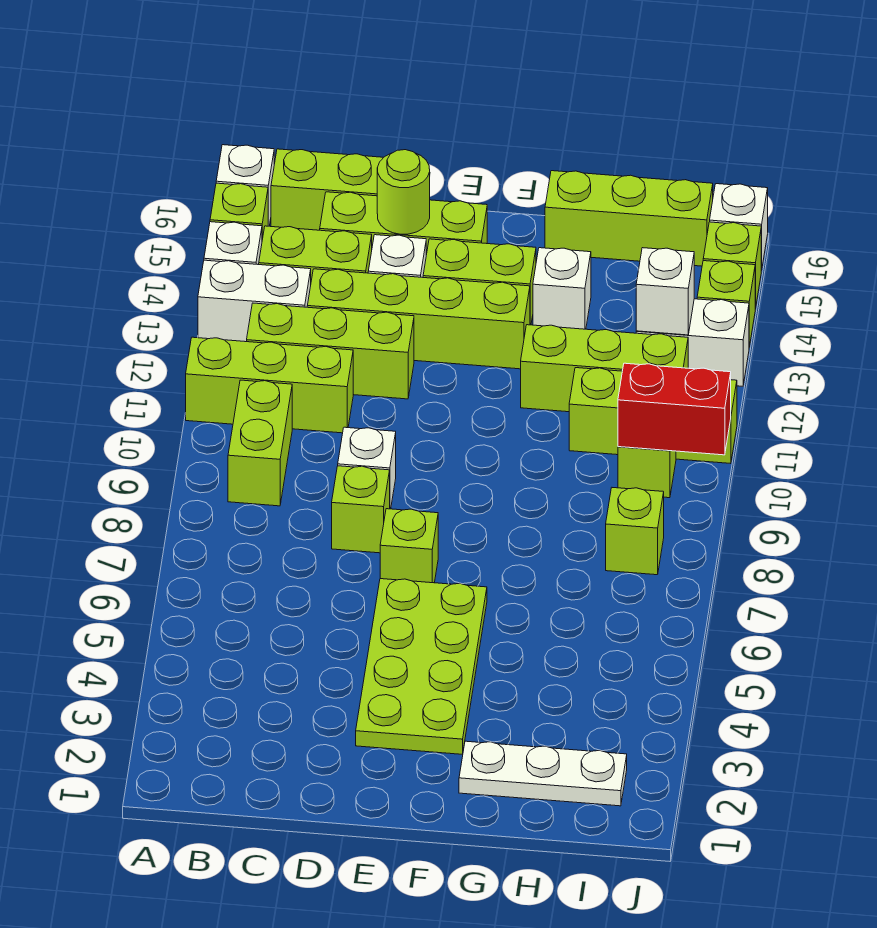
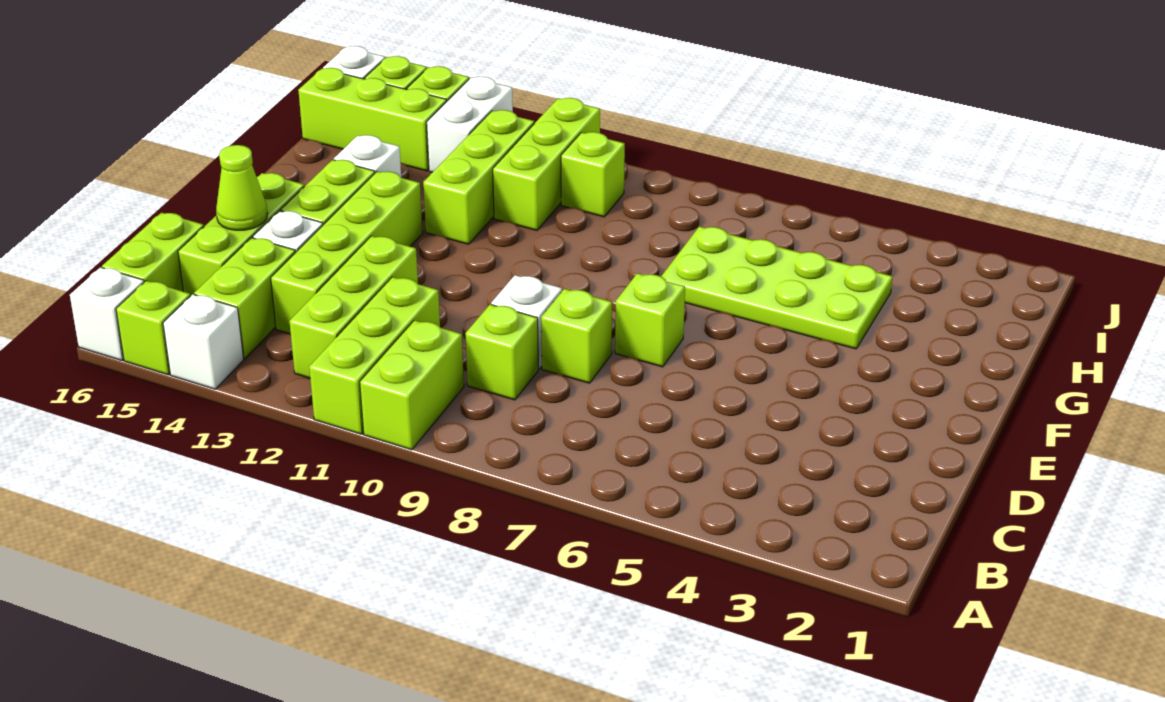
white 1x2 brick [198,260,311,342] -> none
lime 1x2 brick [228,380,292,506] -> lime 1x2 brick turned to [360,320,464,450]
lime 1x1 round brick [377,150,430,234] -> lime 1x1 cone [216,145,268,230]
lime 2x4 plate [356,579,487,754] -> lime 2x4 plate moved to [661,227,892,349]
white 1x3 plate [459,741,627,806] -> none
lime 1x3 brick [545,171,713,266] -> lime 1x3 brick turned to [298,68,447,171]
lime 1x1 brick [606,488,664,575] -> lime 1x1 brick moved to [465,304,538,400]
red 1x2 brick [618,363,731,455] -> none
white 1x1 brick [636,248,694,335] -> none

